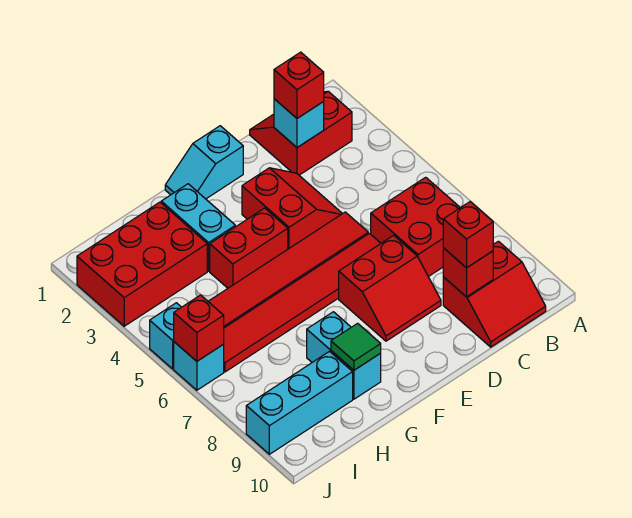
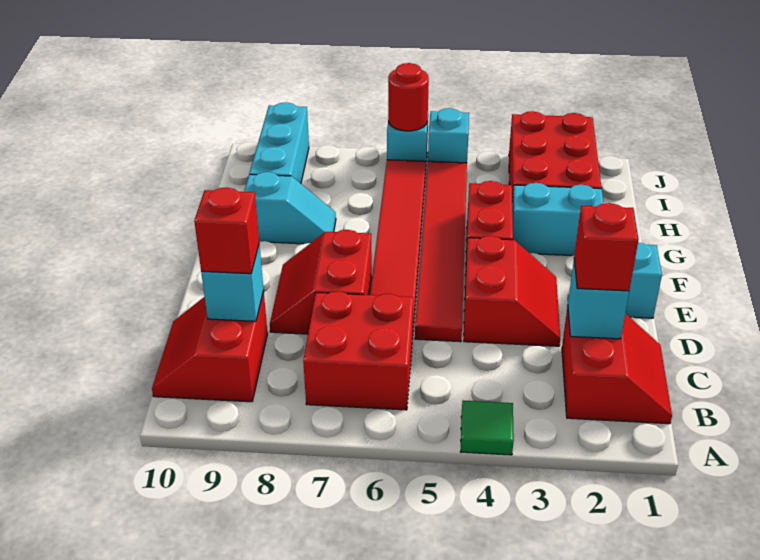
red 1x1 brick [443,248,493,297] -> cyan 1x1 brick [201,244,264,321]
red 2x2 slope [242,168,342,249] -> red 2x2 slope turned to [464,236,560,346]
cyan 1x2 brick [307,312,381,399] -> cyan 1x2 slope [244,172,336,244]
green 1x1 tile [331,323,381,370] -> green 1x1 tile moved to [460,400,514,455]
red 1x1 brick [174,295,224,361] -> red 1x1 round brick [388,63,429,131]

